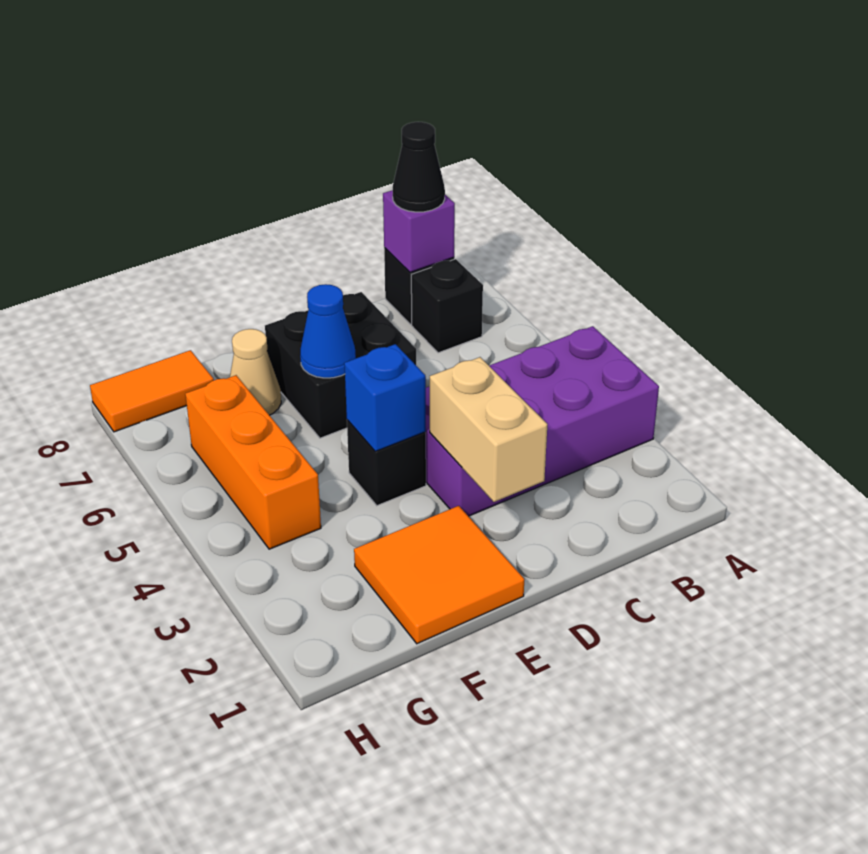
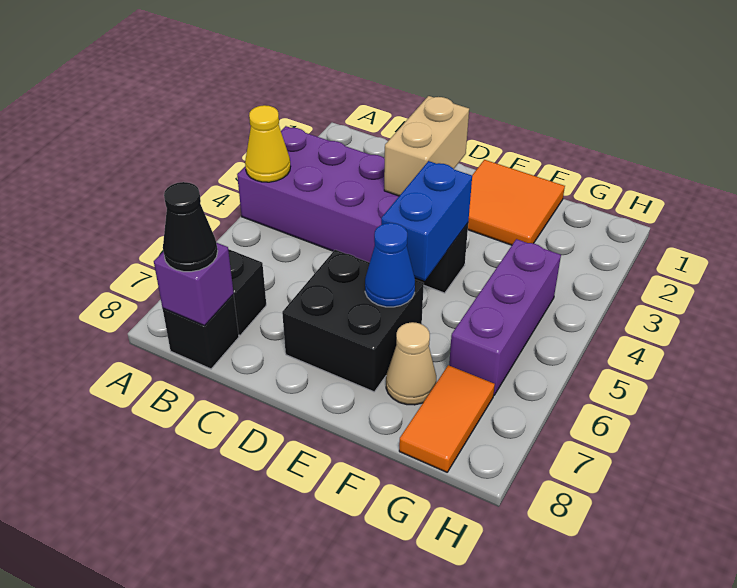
none -> yellow 1x1 cone [245,105,290,182]
blue 1x1 brick [344,344,426,452] -> blue 1x2 brick [381,161,472,281]
orange 1x3 brick [185,375,321,549] -> purple 1x3 brick [449,239,561,395]
orange 1x2 tile [90,350,214,432] -> orange 1x2 tile turned to [399,365,495,472]

